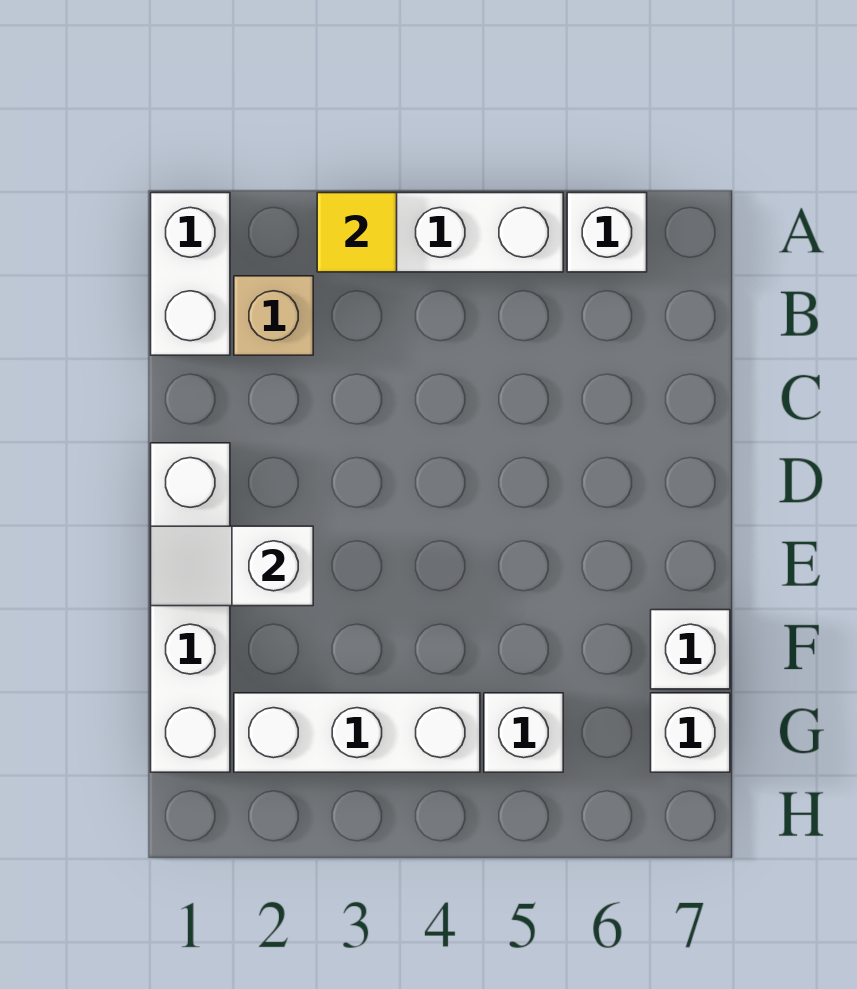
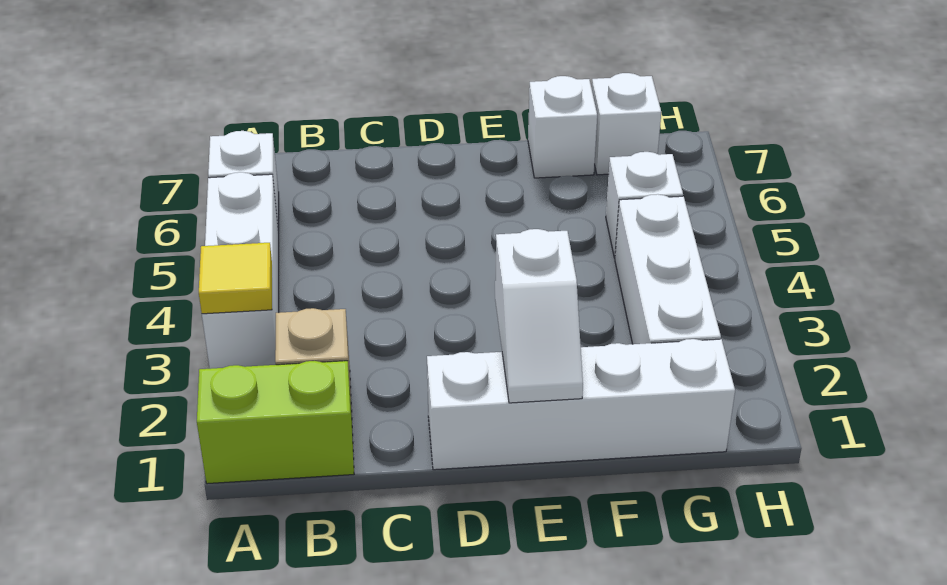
white 1x2 brick [151,193,230,355] -> lime 1x2 brick [197,361,354,484]

